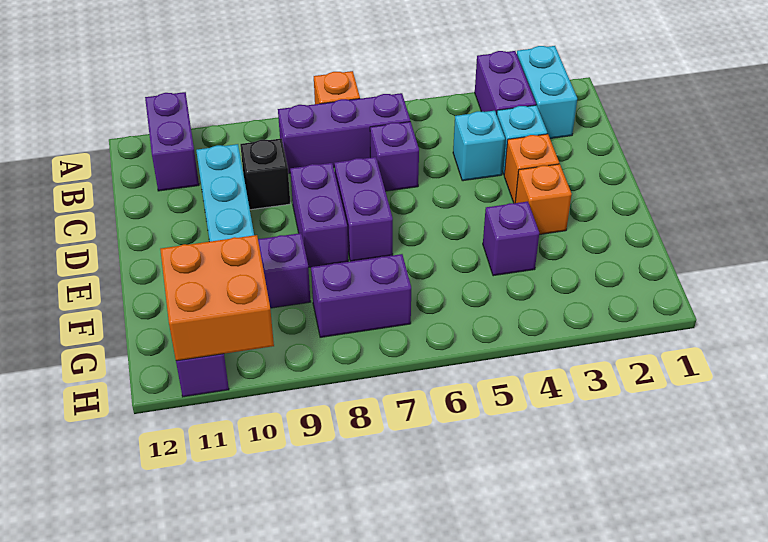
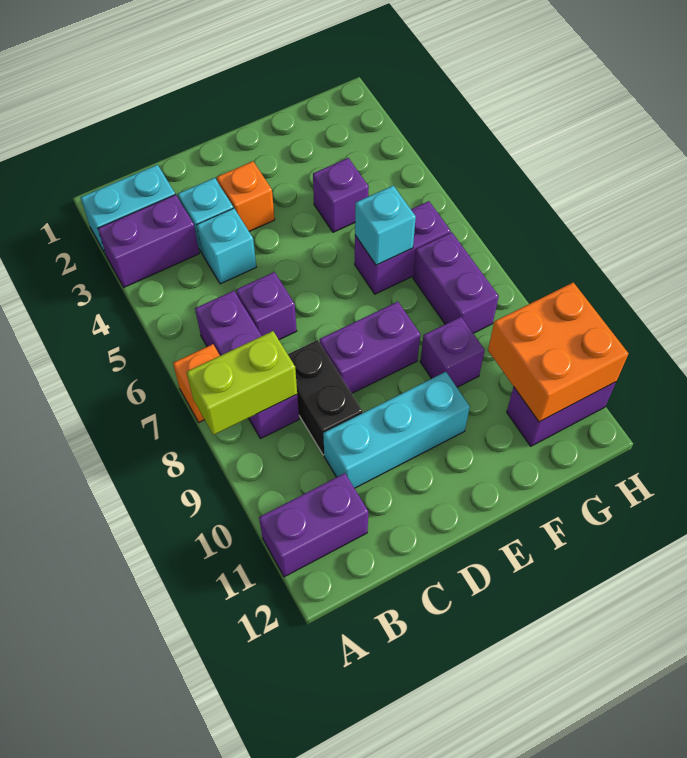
none -> lime 1x2 brick [187,331,297,435]
black 1x1 brick [240,138,290,210] -> black 1x2 brick [288,340,363,455]
purple 1x2 brick [334,157,393,261] -> purple 1x2 brick moved to [355,201,451,294]
orange 1x1 brick [515,164,572,235] -> none
none -> cyan 1x1 brick [355,186,416,265]

